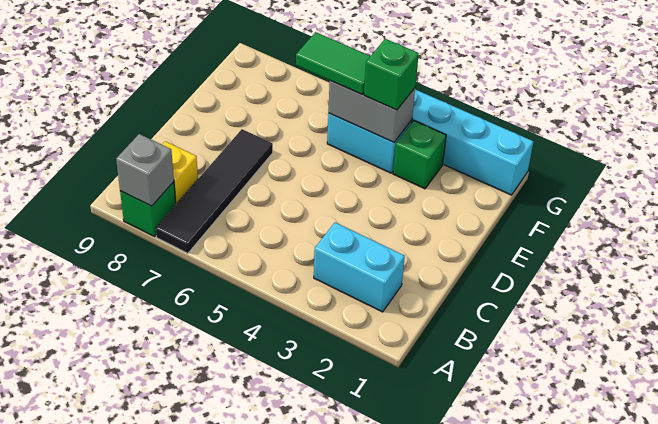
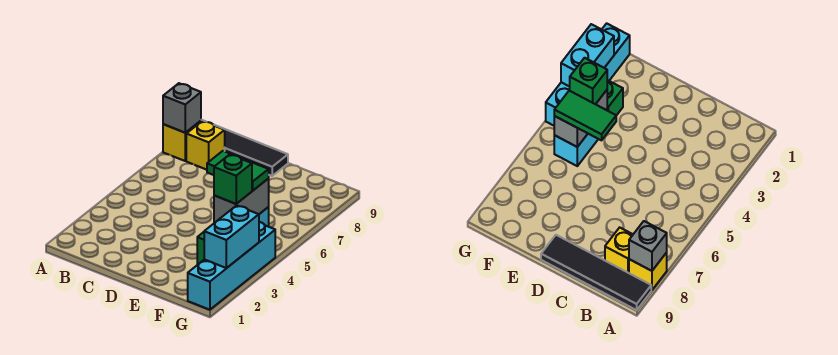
black 1x4 tile [155,129,273,253] -> black 1x4 tile moved to [201,120,288,176]
green 1x1 brick [120,182,176,237] -> yellow 1x1 brick [163,121,201,161]
cyan 1x2 brick [314,222,405,312] -> cyan 1x2 brick moved to [204,205,259,268]
green 1x2 tile [296,32,370,94] -> green 1x2 tile turned to [207,151,269,191]

